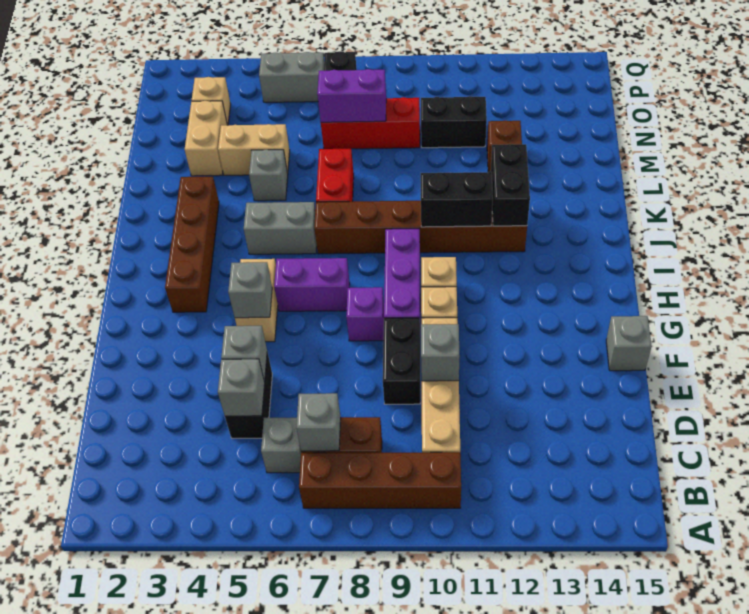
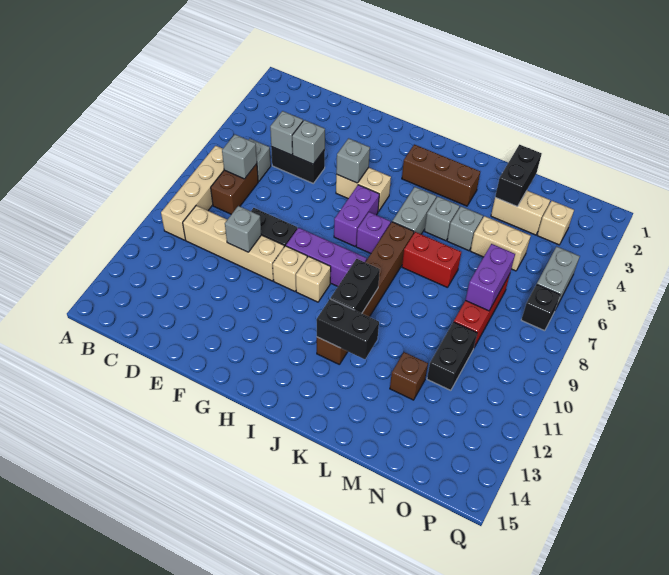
brown 1x4 brick [299,452,461,508] -> tan 1x4 brick [161,146,224,240]
grey 1x1 brick [606,316,652,371] -> grey 1x1 brick moved to [425,197,459,241]
purple 1x1 brick [346,287,384,341] -> purple 1x1 brick moved to [356,212,391,253]
brown 1x4 brick [165,177,219,312] -> brown 1x3 brick [402,144,480,206]
none -> black 1x2 brick [495,145,542,207]
tan 1x2 brick [218,124,290,175] -> tan 1x2 brick turned to [470,216,531,271]

